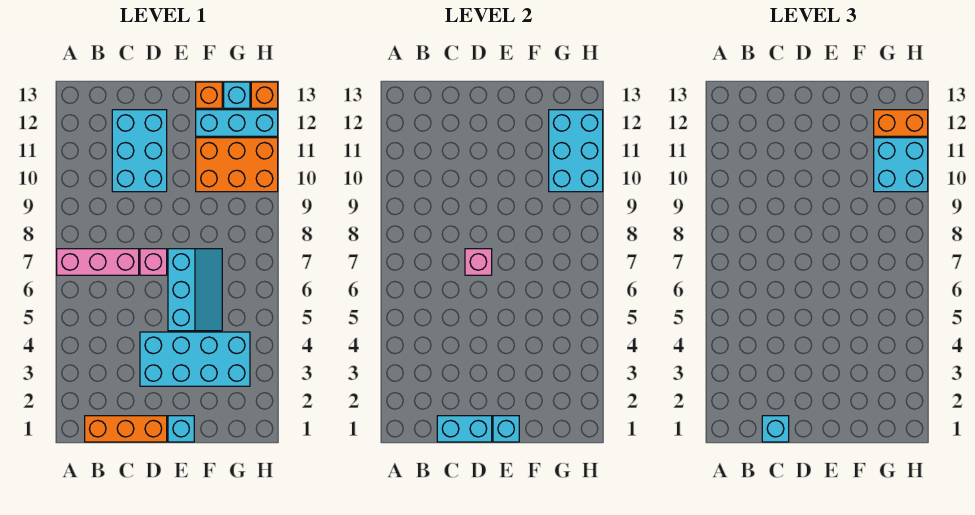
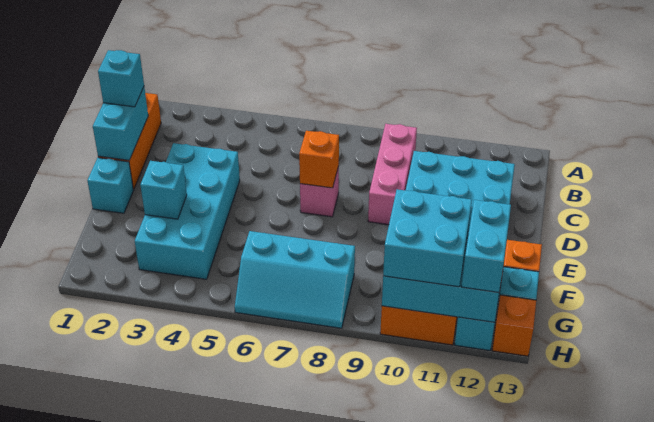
pink 1x3 brick [57,249,139,275] -> pink 1x3 brick moved to [368,124,417,225]
pink 1x1 brick [465,249,492,275] -> orange 1x1 brick [299,131,339,188]
cyan 1x1 brick [493,416,519,442] -> cyan 1x1 brick moved to [140,161,187,219]
cyan 2x3 slope [168,249,222,331] -> cyan 2x3 slope moved to [235,231,355,328]
orange 1x2 brick [874,110,928,136] -> cyan 1x2 brick [462,200,511,292]

